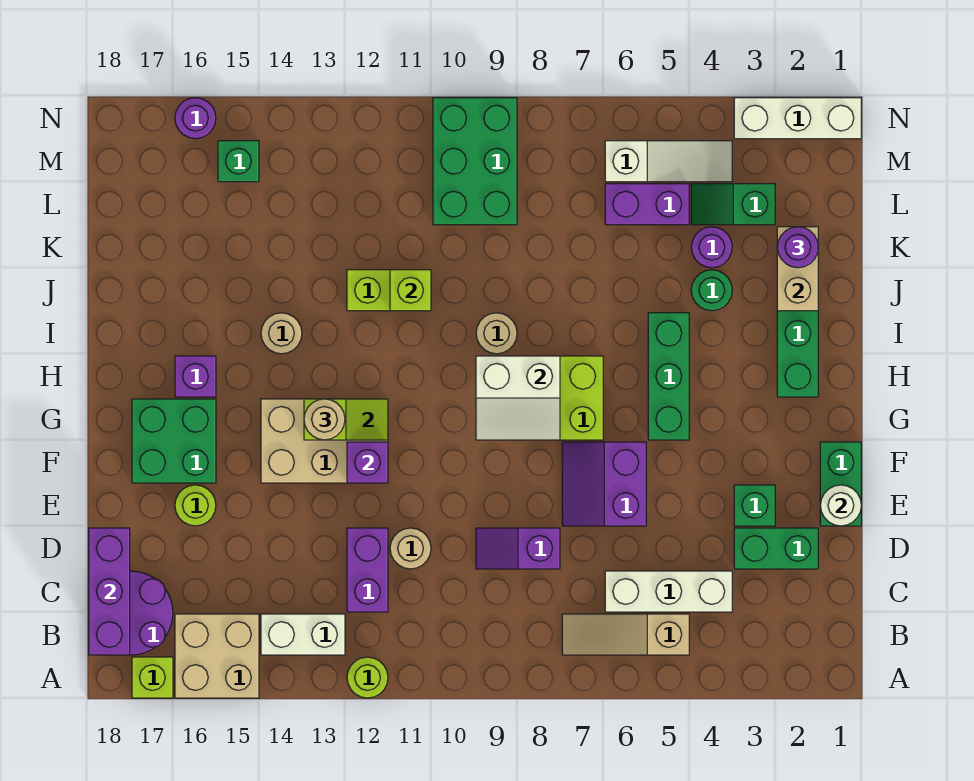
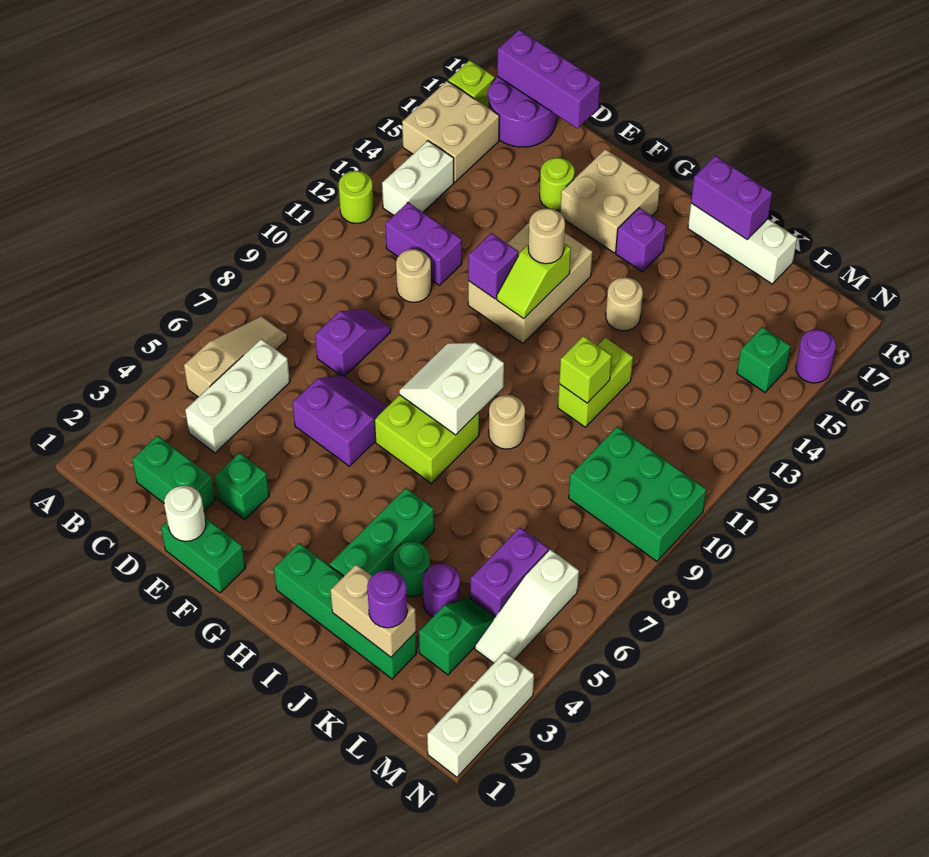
green 1x2 brick [734,528,818,569] -> green 1x2 brick turned to [132,436,215,511]
green 2x2 brick [132,399,216,483] -> tan 2x2 brick [560,149,660,253]
green 1x3 brick [648,313,689,440] -> green 1x3 brick turned to [330,488,434,577]
none -> white 1x3 brick [688,203,797,284]
none -> purple 1x2 brick [691,156,772,239]

